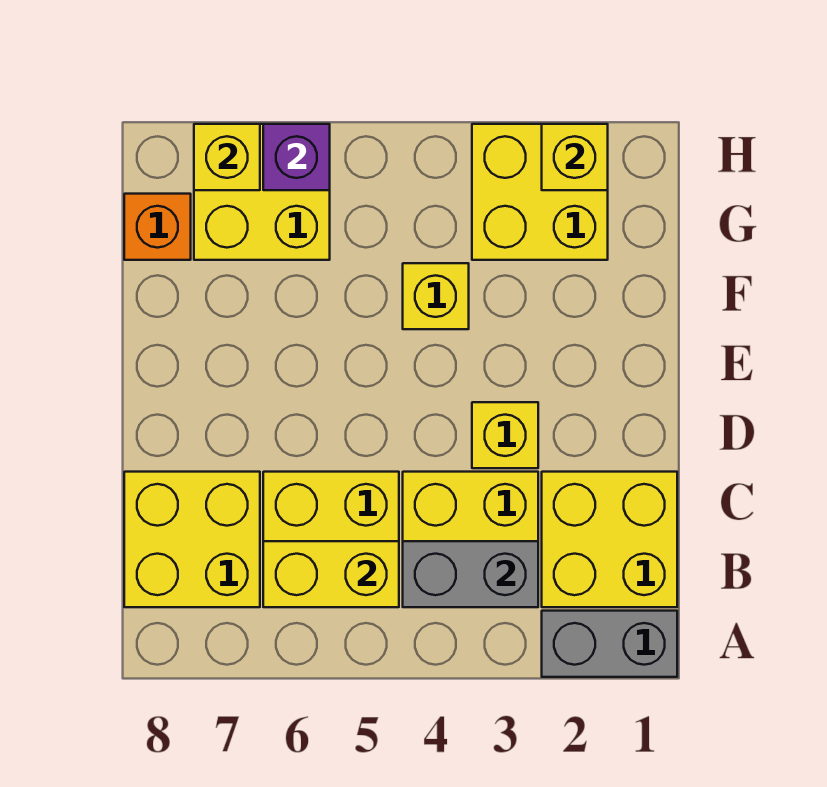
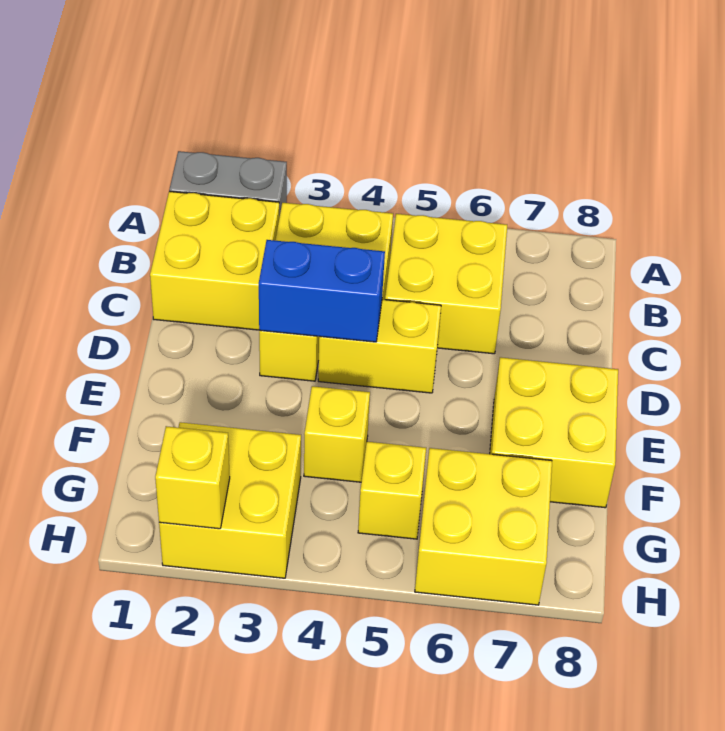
grey 1x2 brick [403,541,538,607] -> none
yellow 1x2 brick [263,541,399,607] -> yellow 1x2 brick moved to [318,299,441,393]
yellow 2x2 brick [124,472,260,607] -> yellow 2x2 brick moved to [490,357,618,508]
none -> blue 1x2 brick [259,240,385,342]
orange 1x1 brick [124,194,191,260] -> none
purple 1x1 brick [263,124,330,190] -> none
yellow 1x1 brick [194,124,260,190] -> yellow 1x1 brick moved to [358,442,426,539]

